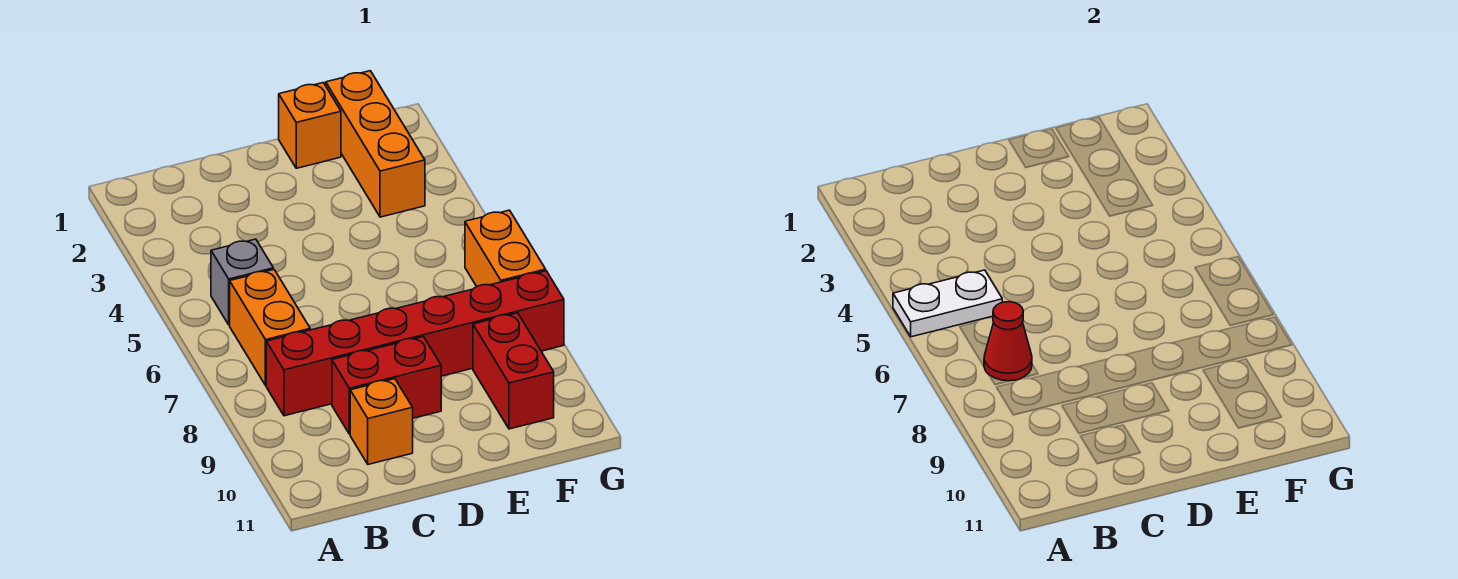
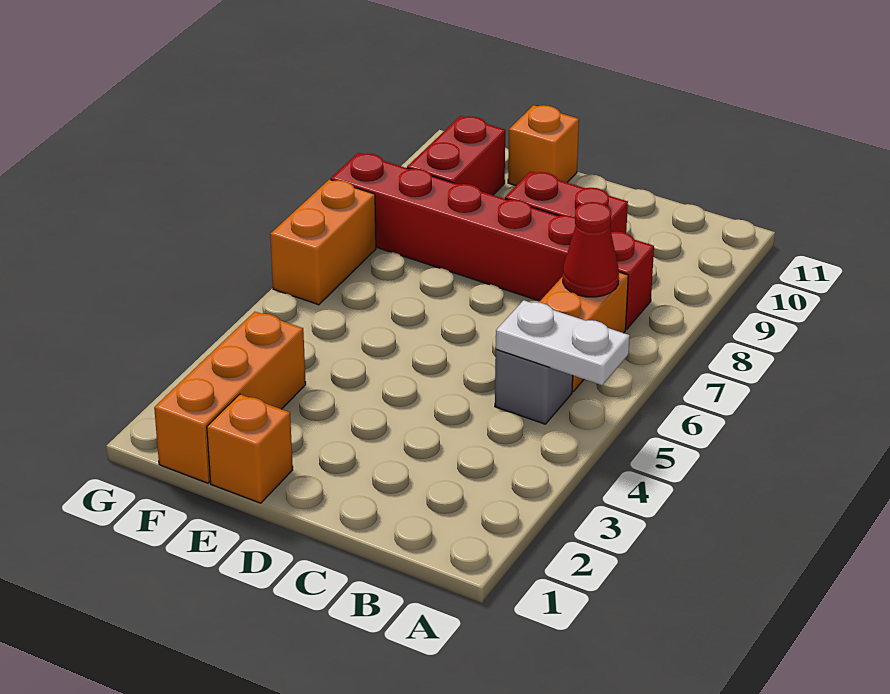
orange 1x1 brick [350,379,413,464] -> orange 1x1 brick moved to [508,105,579,185]

